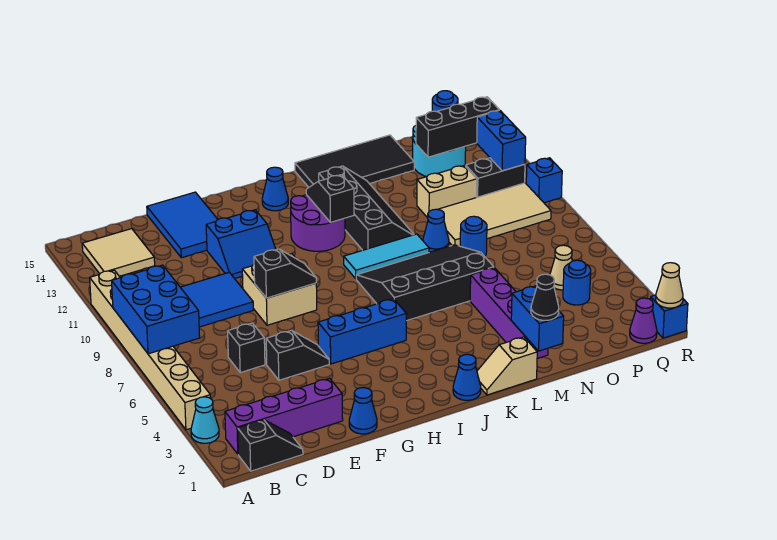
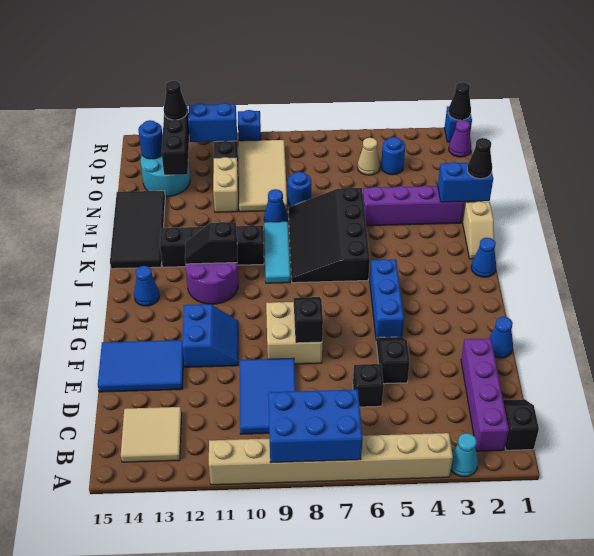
none -> black 1x1 cone [164,81,187,120]
tan 1x1 cone [656,263,683,308] -> black 1x1 cone [448,83,471,120]

